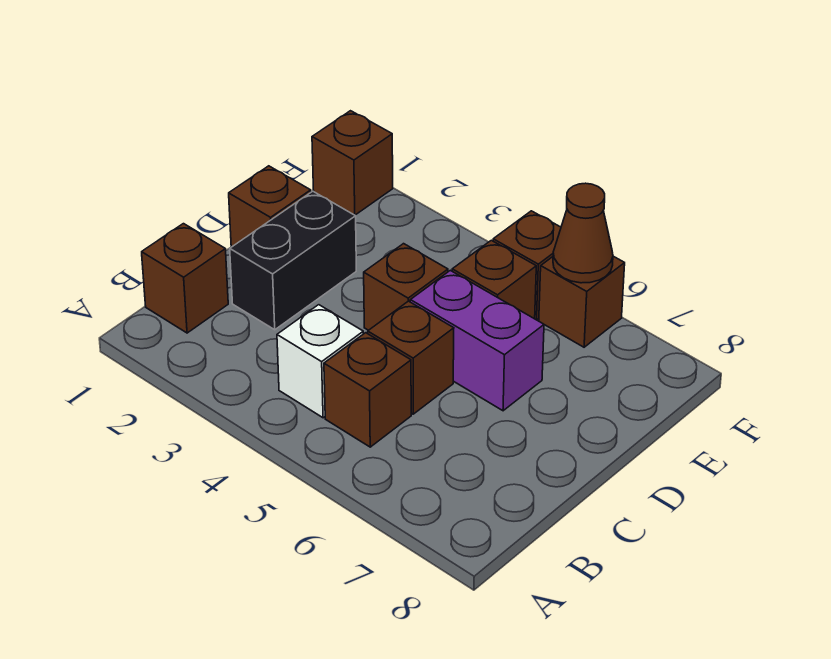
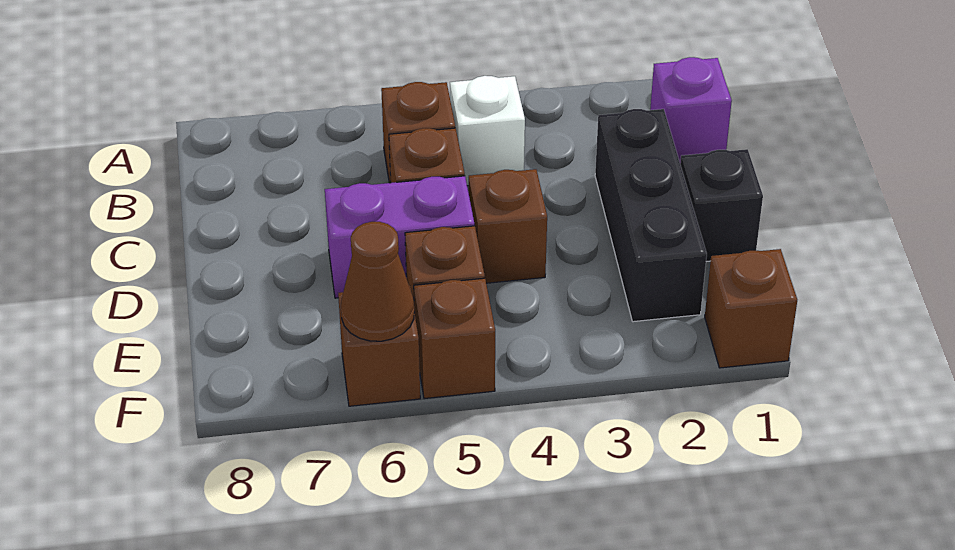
brown 1x1 brick [142,224,228,333] -> purple 1x1 brick [650,57,732,163]
black 1x2 brick [230,191,356,330] -> black 1x3 brick [595,109,707,322]
brown 1x1 brick [229,166,311,247] -> black 1x1 brick [680,149,763,262]

